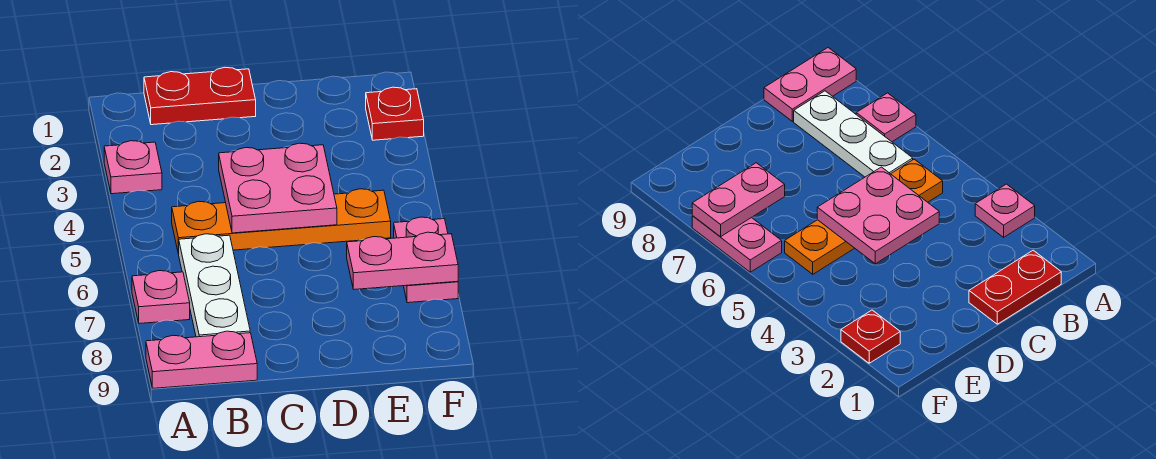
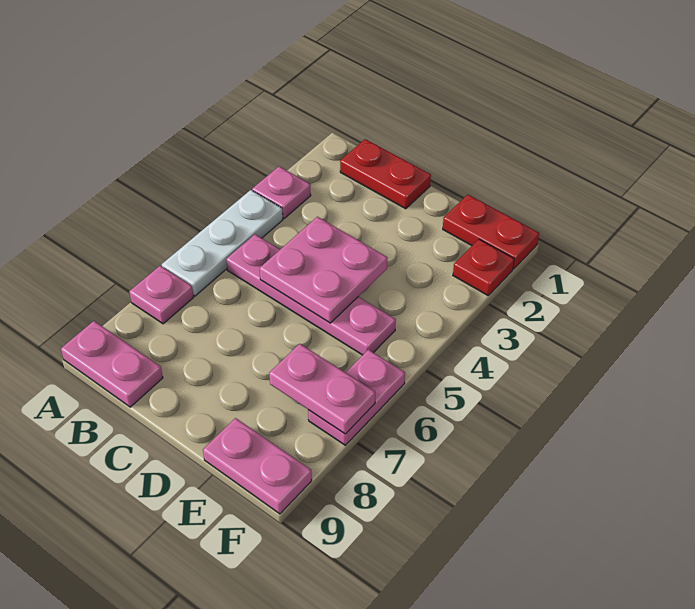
orange 1x4 plate [172,189,391,254] -> pink 1x4 plate [226,234,396,355]
white 1x3 plate [179,234,250,337] -> white 1x3 plate moved to [162,190,283,296]
none -> red 1x2 plate [443,195,539,269]
none -> pink 1x2 plate [203,418,312,514]

